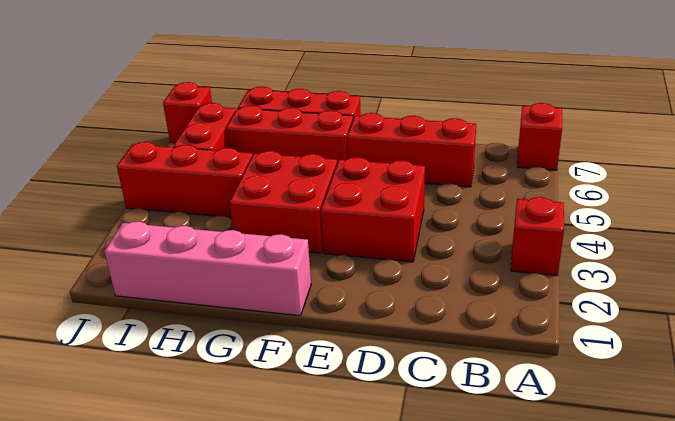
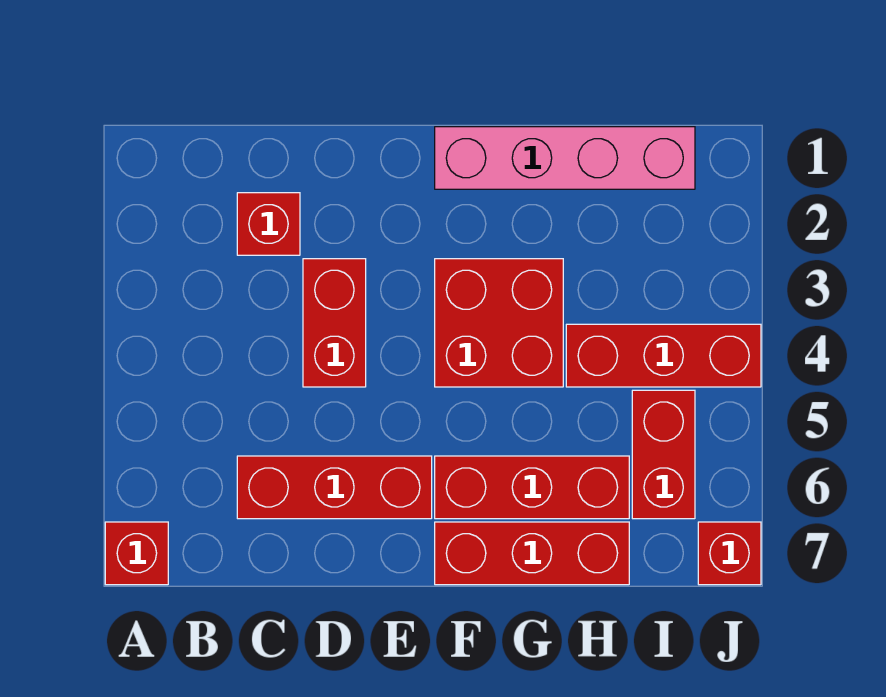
red 1x1 brick [511,197,564,275] -> red 1x1 brick moved to [237,193,300,255]
red 2x2 brick [321,157,425,262] -> red 1x2 brick [303,259,366,387]

